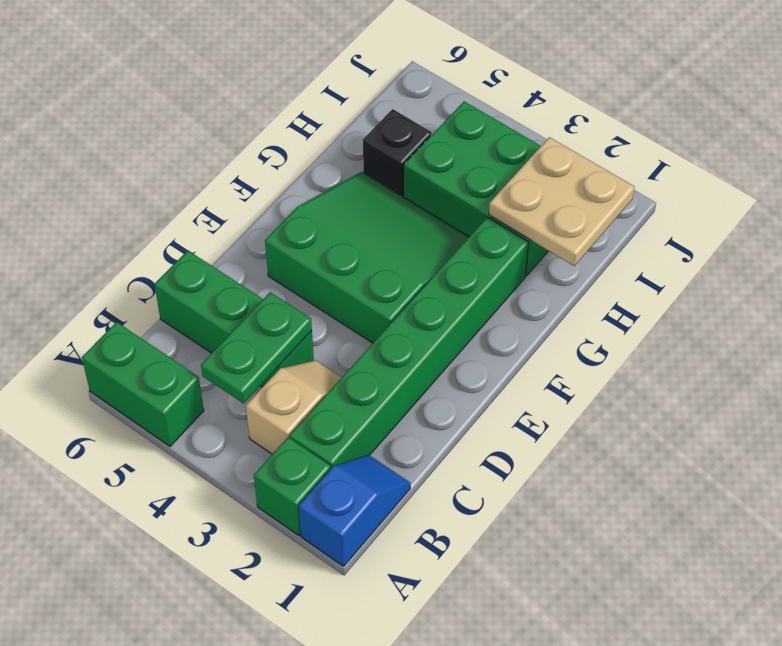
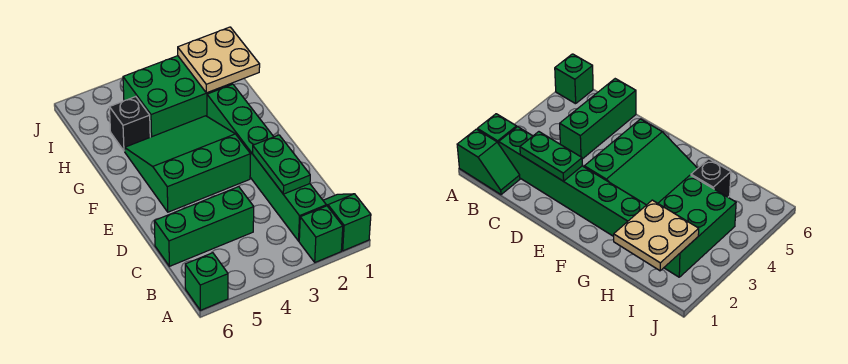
blue 1x2 slope [299,455,411,566] -> green 1x2 slope [323,194,371,251]
green 1x2 brick [82,322,204,446] -> green 1x1 brick [185,253,228,310]
tan 1x2 slope [246,360,342,454] -> none
green 1x2 plate [201,292,312,403] -> green 1x2 plate moved to [253,135,310,194]

